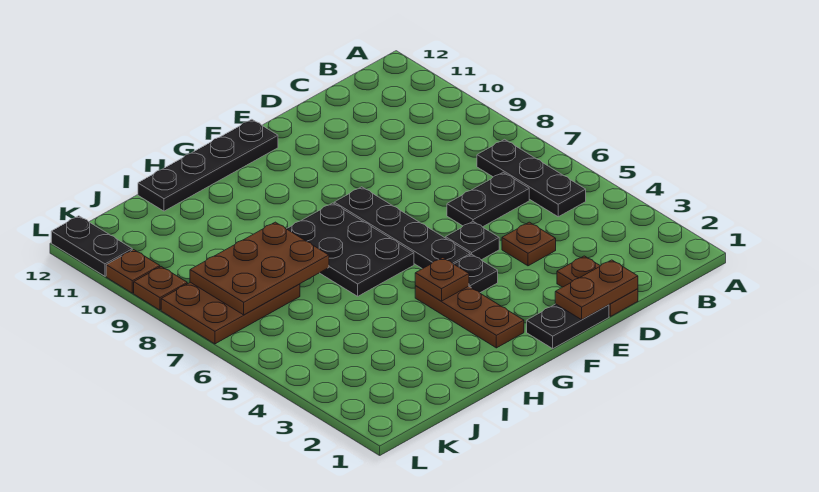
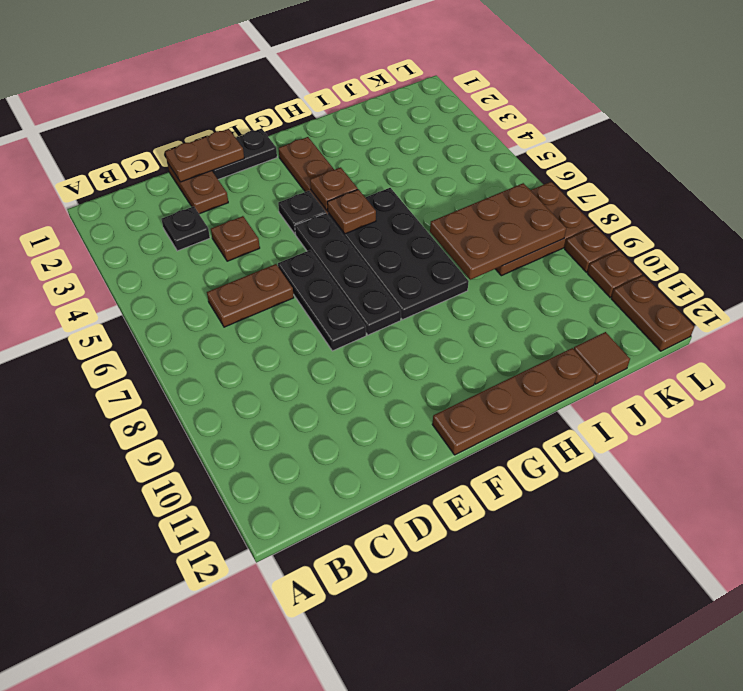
black 1x3 plate [477,139,586,217] -> black 1x3 plate moved to [278,250,366,351]
black 1x2 plate [447,172,529,227] -> brown 1x2 plate [207,264,294,327]
black 1x1 plate [446,222,499,260] -> black 1x1 plate moved to [162,206,210,251]
black 1x4 plate [138,119,278,211] -> brown 1x4 plate [432,348,597,455]
none -> brown 1x1 plate [327,189,376,234]
black 2x3 plate [287,203,414,296] -> black 2x4 plate [328,188,469,320]
none -> brown 1x1 tile [574,332,630,384]
black 1x2 plate [51,216,132,276] -> brown 1x2 plate [611,275,694,351]

